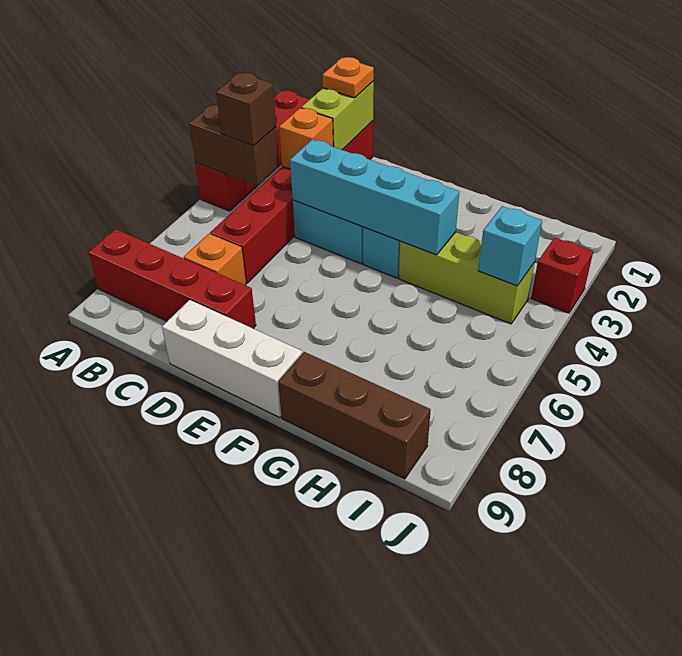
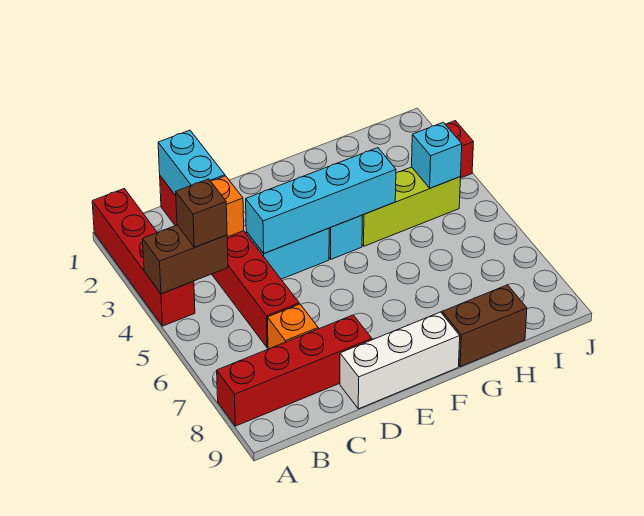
lime 1x2 brick [302,81,374,150] -> cyan 1x2 brick [158,130,225,196]
orange 1x1 plate [322,57,374,98] -> none
brown 1x3 brick [278,352,431,479] -> brown 1x2 brick [442,285,527,367]

